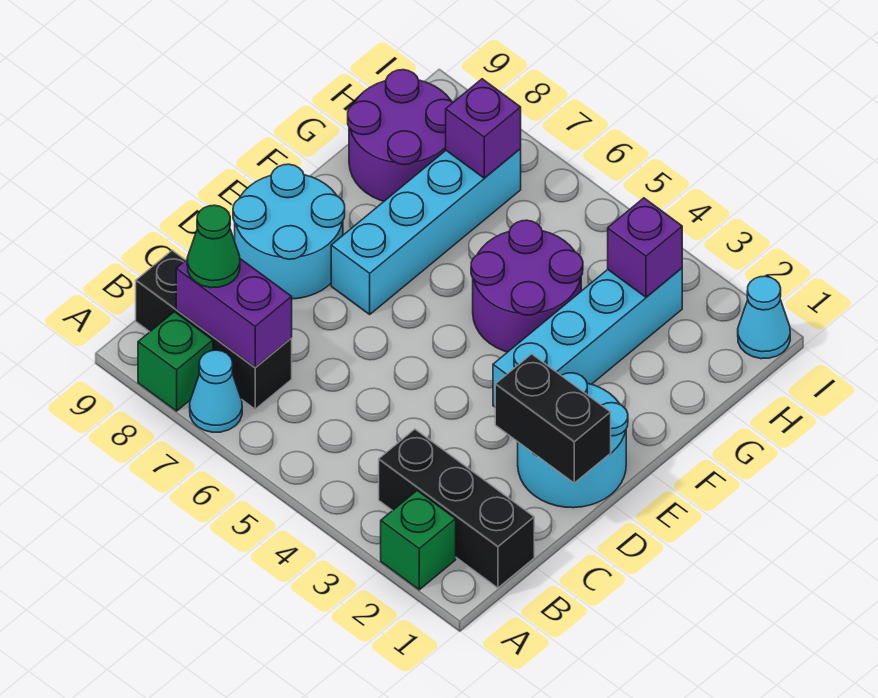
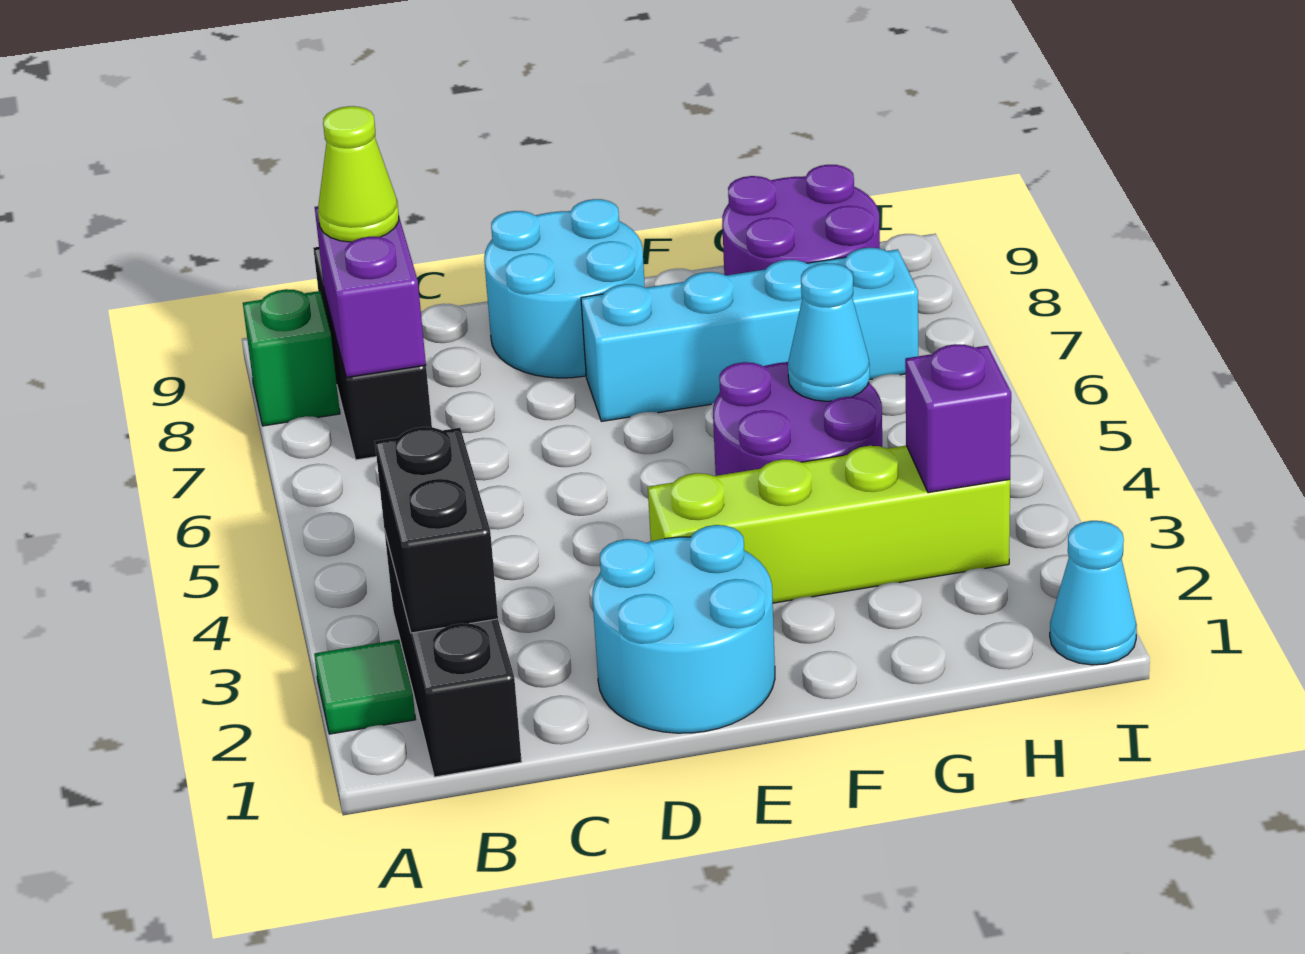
green 1x1 brick [381,491,456,590] -> green 1x1 tile [314,640,416,734]
cyan 1x1 cone [190,350,242,432] -> cyan 1x1 cone moved to [788,263,870,401]
green 1x1 cone [187,205,240,288] -> lime 1x1 cone [318,106,399,242]
black 1x2 brick [495,354,611,483] -> black 1x2 brick moved to [375,427,498,633]
cyan 1x4 brick [493,268,682,407] -> lime 1x4 brick [648,446,1010,603]
purple 1x1 brick [446,79,521,178] -> none

